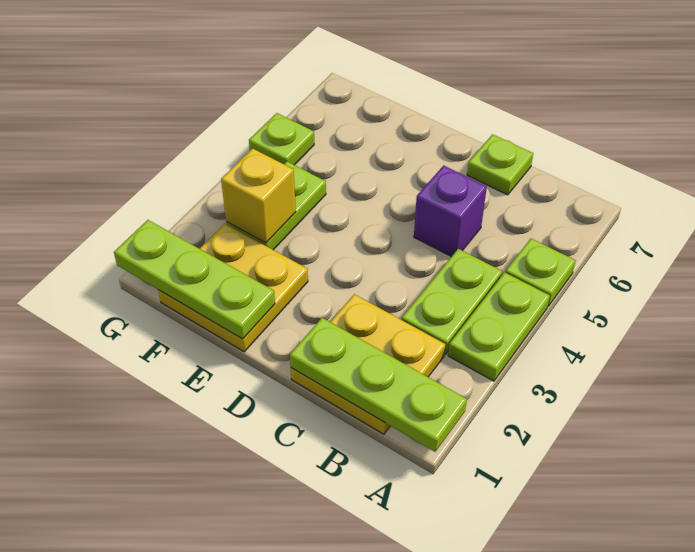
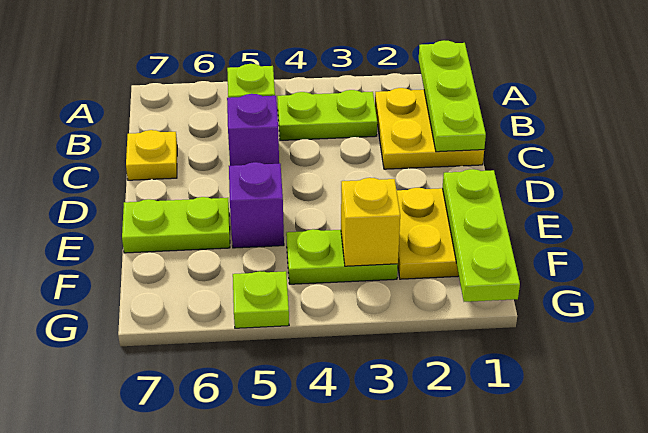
lime 1x2 plate [448,272,550,381] -> lime 1x2 plate moved to [122,197,230,253]
lime 1x1 plate [467,134,533,195] -> yellow 1x1 plate [126,130,177,180]
none -> purple 1x1 brick [229,162,284,248]

